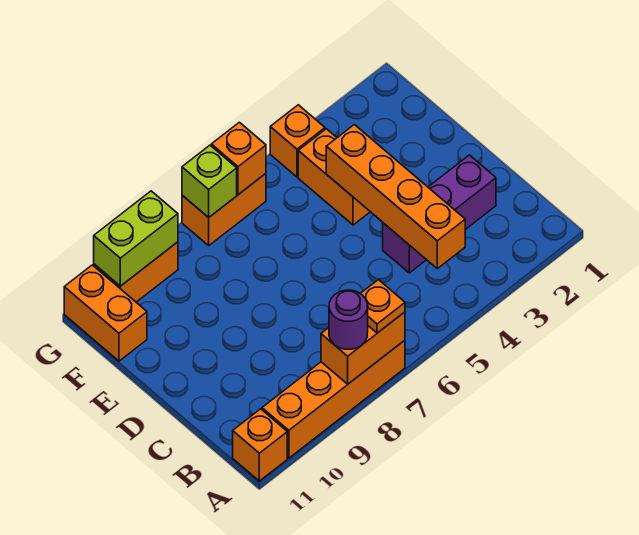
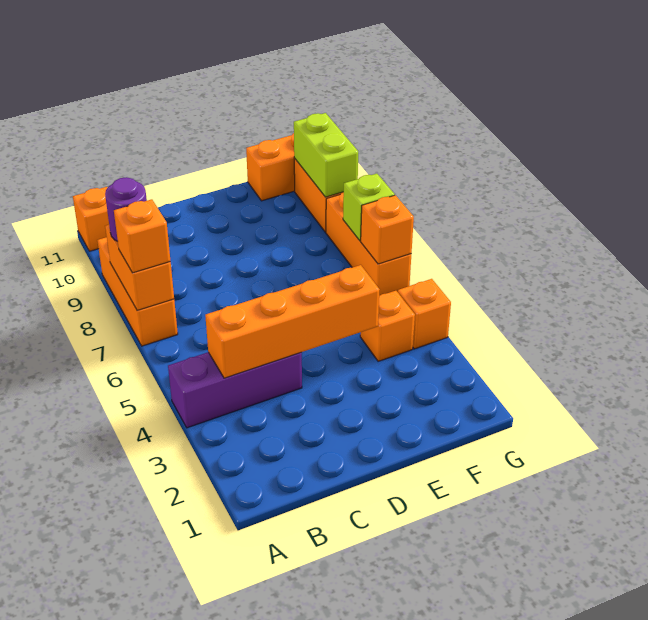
orange 1x4 brick [262,340,405,458] -> orange 1x3 brick [97,237,178,346]
orange 1x1 plate [361,280,405,333] -> orange 1x1 brick [114,199,170,273]
purple 1x3 brick [383,155,496,273] -> purple 1x3 brick turned to [168,352,302,428]
orange 1x2 brick [298,129,370,225] -> orange 1x1 brick [360,291,415,361]
orange 1x2 brick [182,174,266,245] -> orange 1x3 brick [326,192,411,296]

